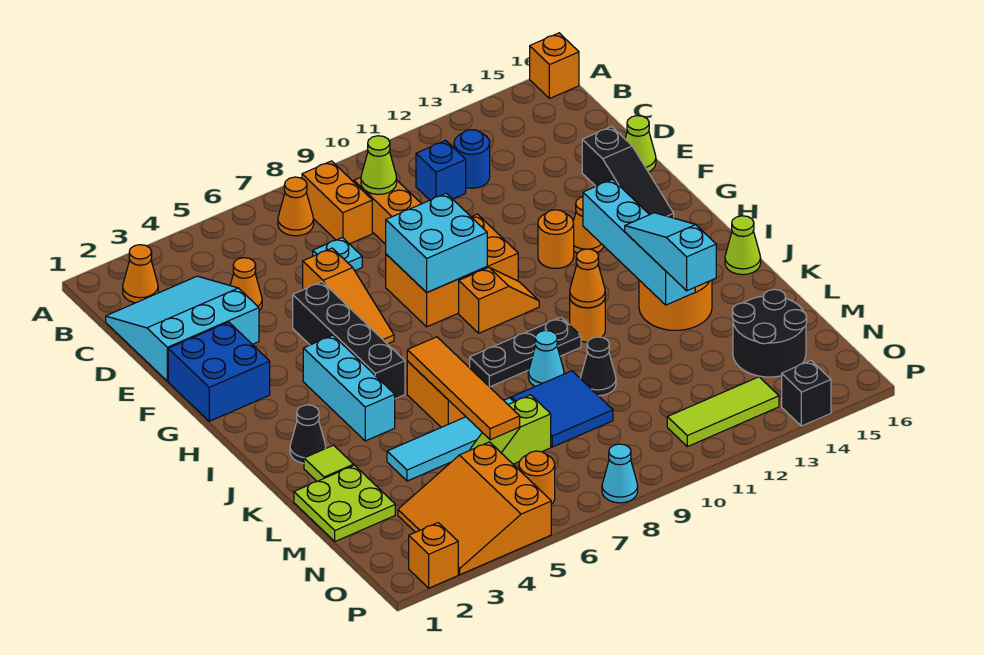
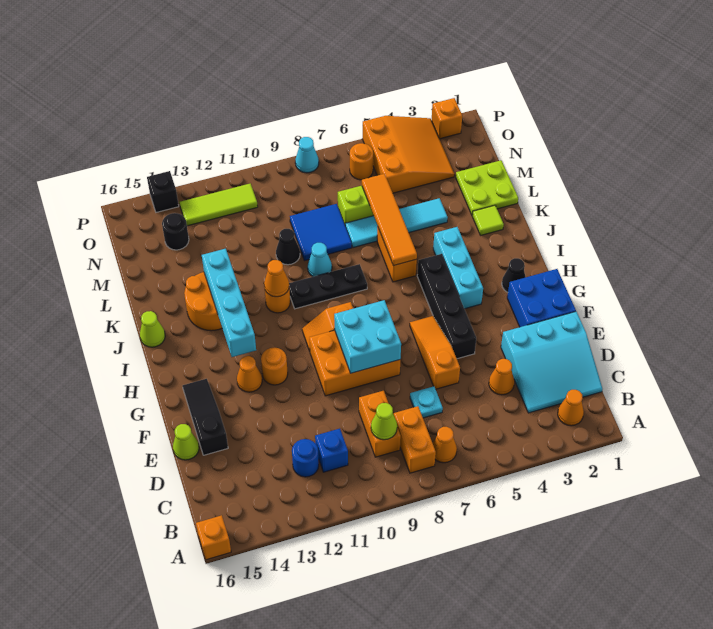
black 1x1 cone [290,405,326,463] -> black 1x1 cone moved to [502,258,526,293]
cyan 1x3 slope [625,213,716,291] -> none
black 2x2 round brick [732,289,807,377] -> black 1x1 round brick [162,213,189,250]

